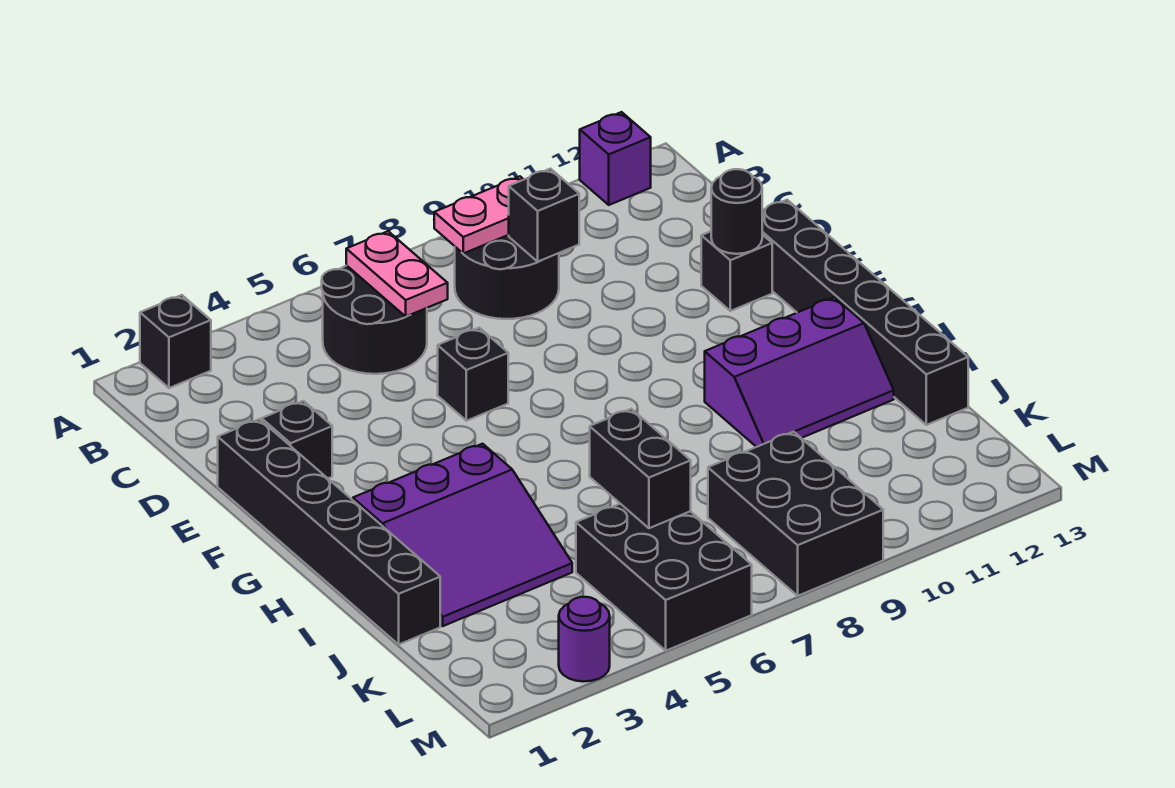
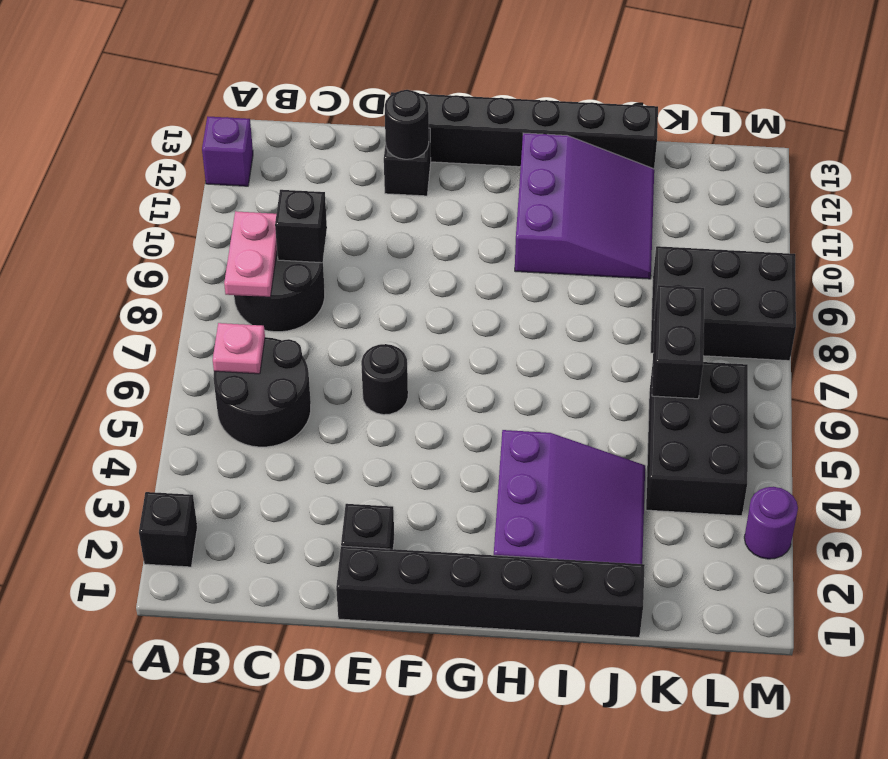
pink 1x2 plate [346,231,448,317] -> pink 1x1 plate [213,323,265,374]
black 1x1 brick [438,328,508,421] -> black 1x1 round brick [361,344,408,415]
purple 2x3 slope [705,297,894,447] -> purple 3x3 slope [515,133,654,279]
black 1x2 brick [590,409,691,528] -> black 1x2 brick turned to [652,285,704,399]
black 2x3 brick [576,504,752,651] -> black 2x3 brick turned to [646,362,748,516]

